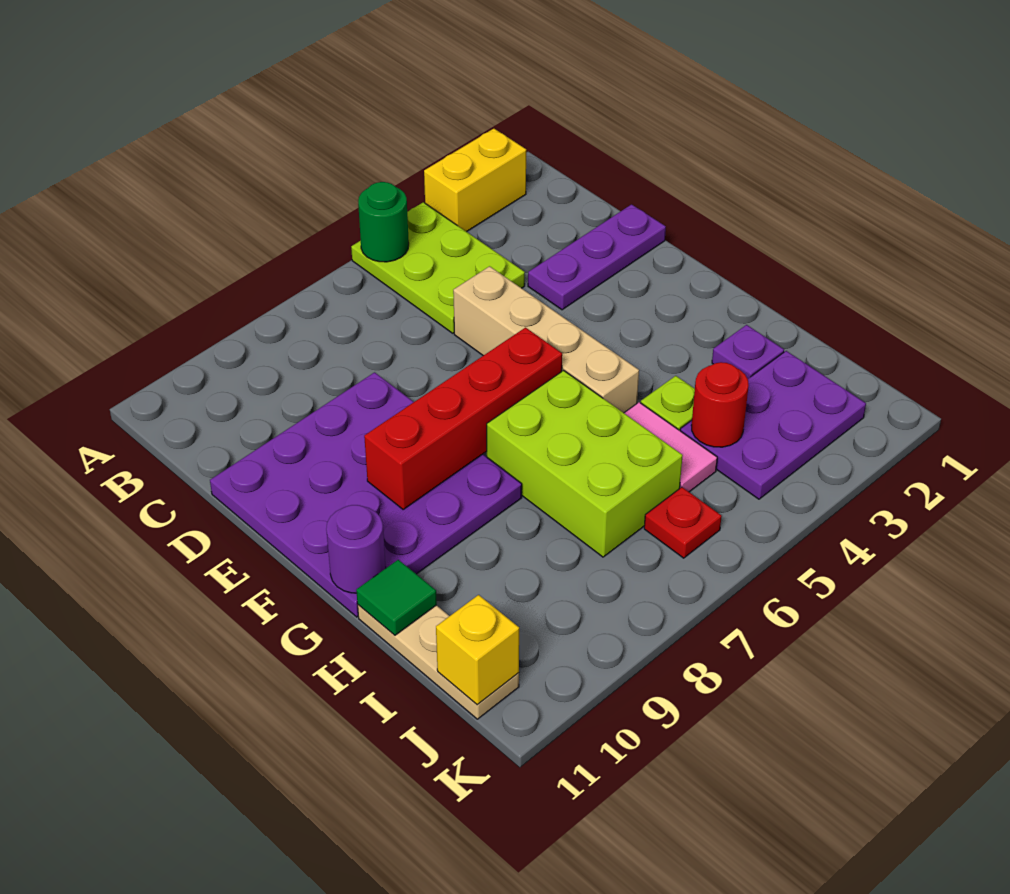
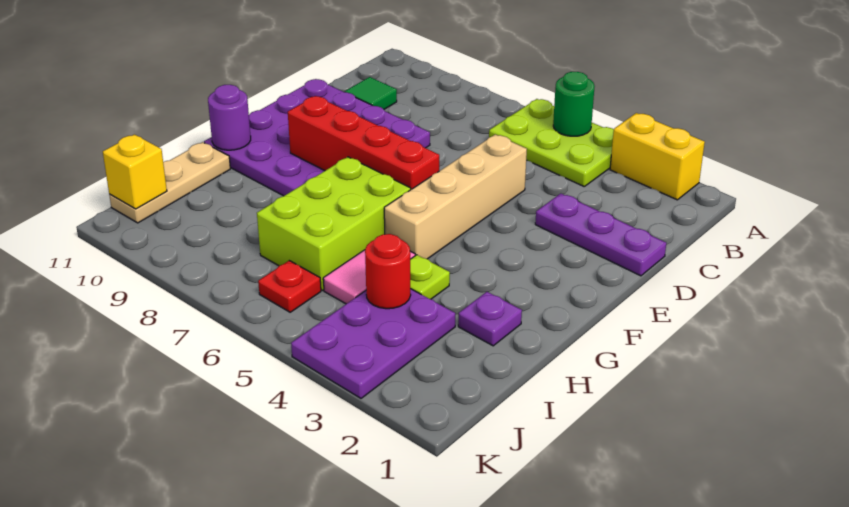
lime 2x3 plate [351,202,525,333] -> lime 2x3 plate turned to [489,99,614,186]
green 1x1 tile [356,560,437,635] -> green 1x1 tile moved to [345,77,397,109]
purple 2x3 plate [680,351,866,499] -> purple 2x3 plate turned to [291,289,455,398]

